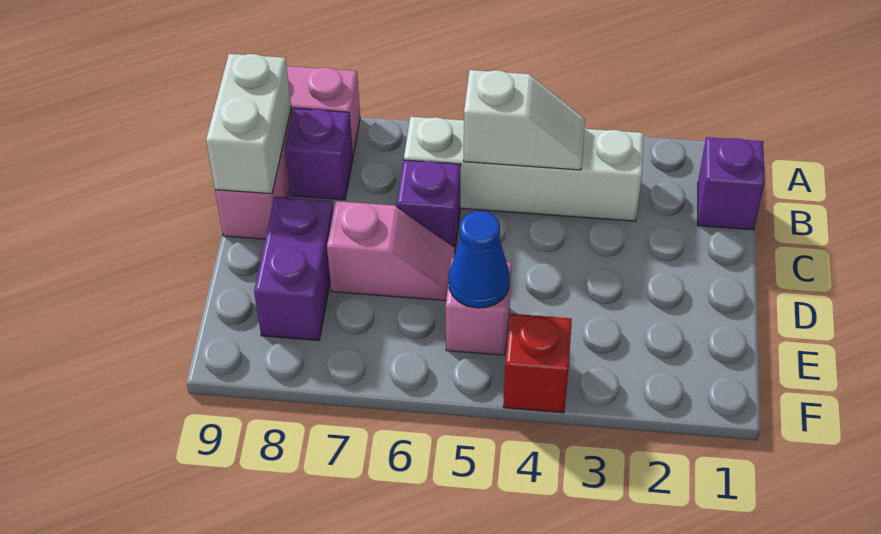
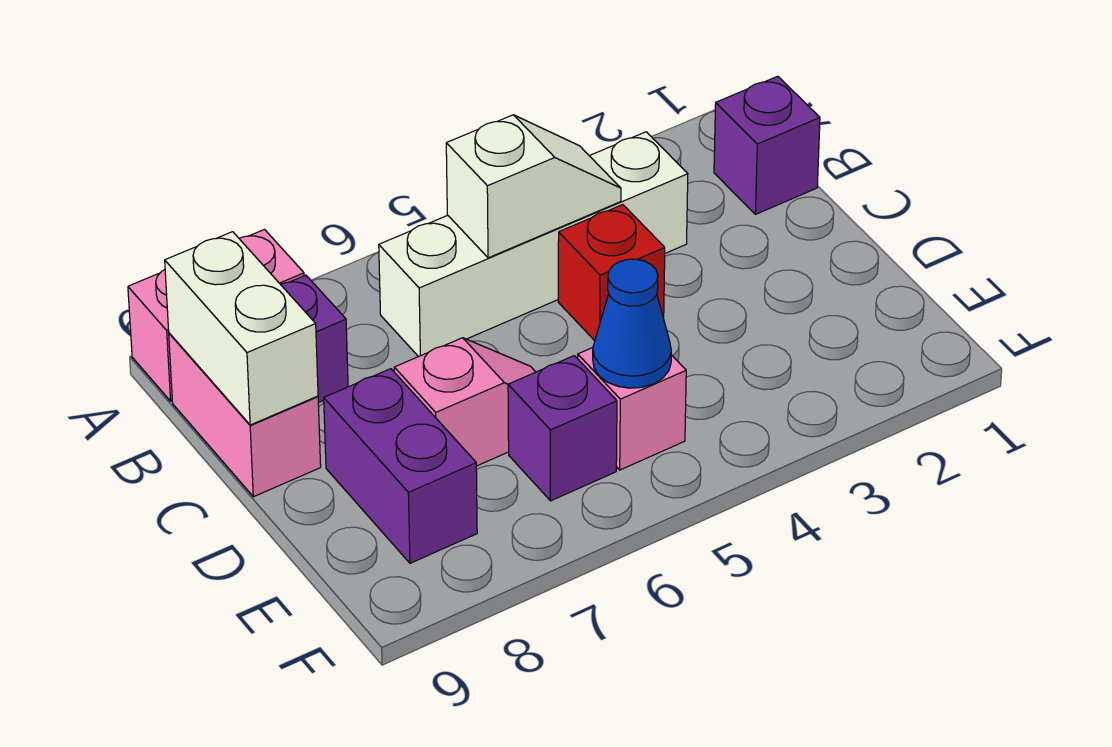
purple 1x1 brick [397,160,461,249] -> purple 1x1 brick moved to [508,356,617,501]
red 1x1 brick [503,314,572,413] -> red 1x1 brick moved to [558,205,665,341]

